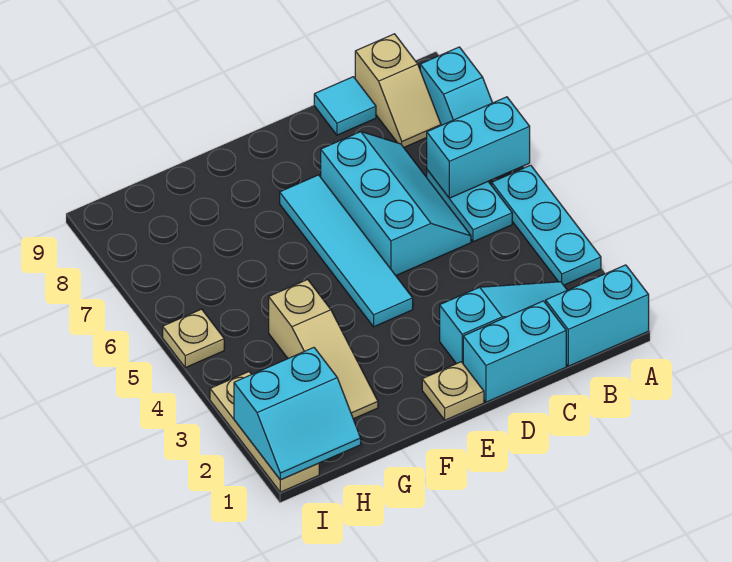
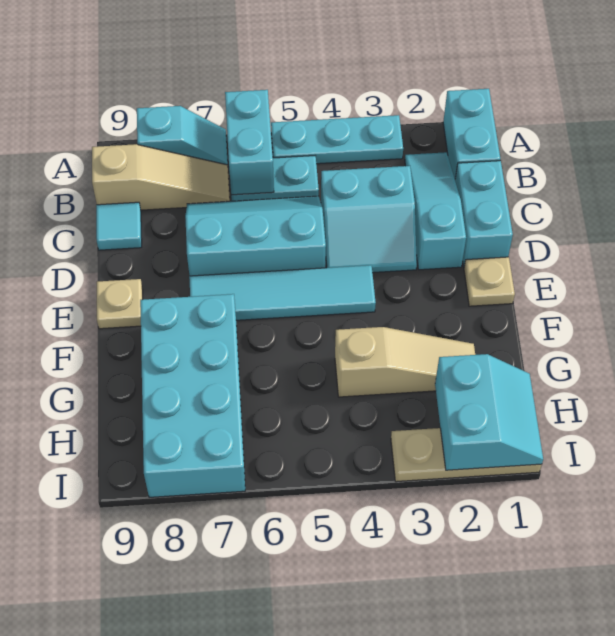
tan 1x2 slope [355,34,441,147] -> tan 1x3 slope [92,144,230,210]
none -> cyan 2x2 slope [321,166,417,273]
none -> cyan 2x4 brick [140,294,245,497]
tan 1x1 plate [163,309,224,368] -> tan 1x1 plate moved to [97,279,143,329]

